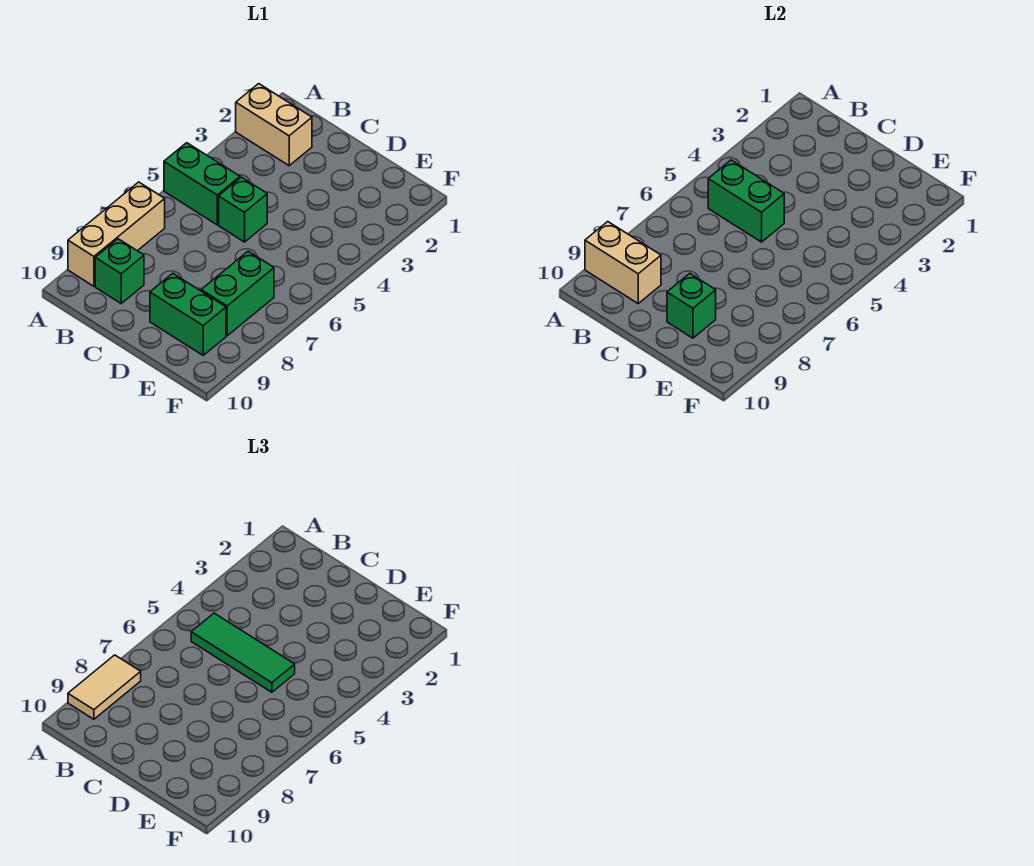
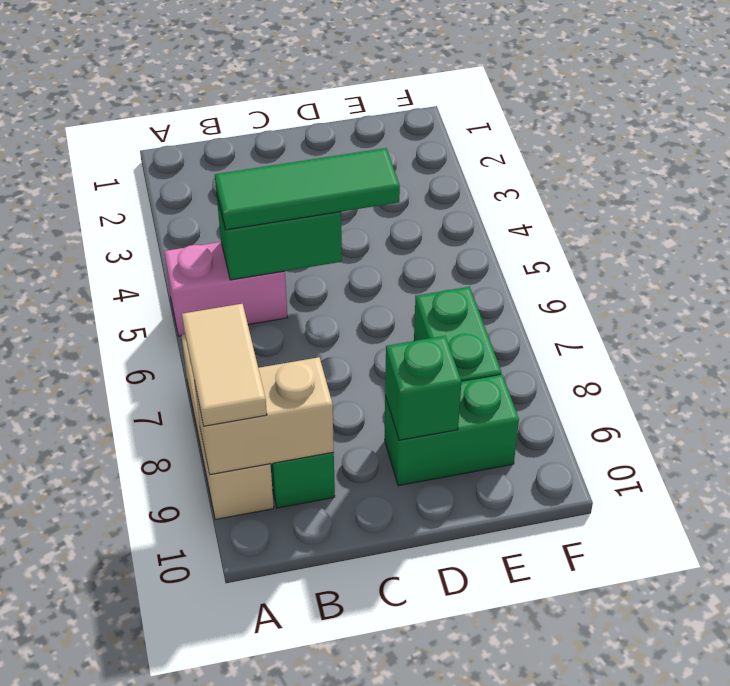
tan 1x2 brick [236,84,312,166] -> none
green 1x2 brick [164,143,240,225] -> pink 1x2 brick [164,242,288,336]
green 1x1 brick [219,177,267,242] -> none

